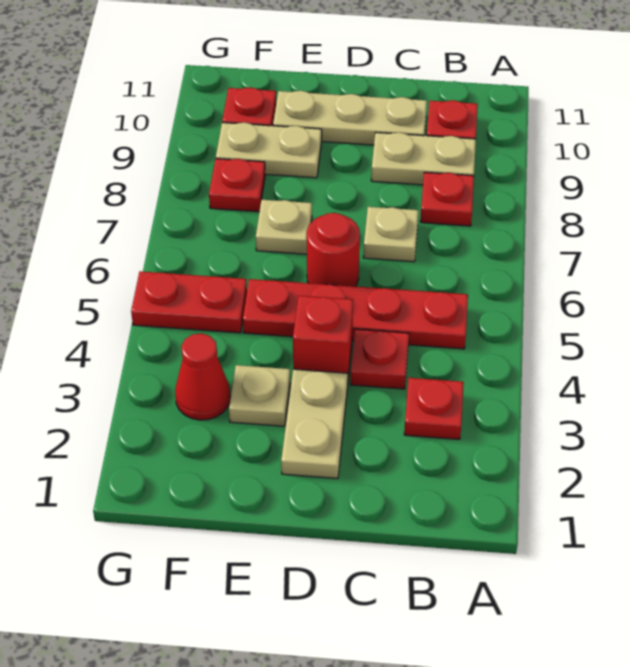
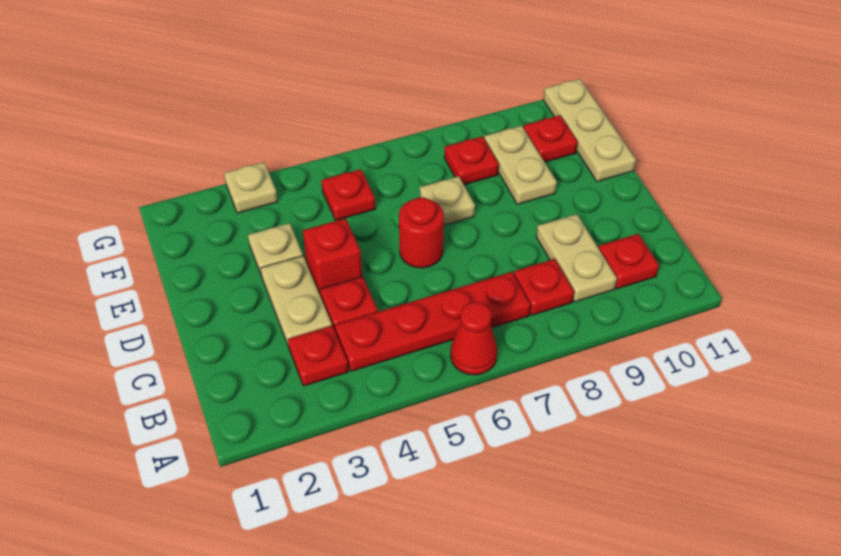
red 1x4 plate [243,279,468,349] -> red 1x4 plate turned to [335,272,530,371]
tan 1x1 plate [363,207,418,262] -> tan 1x1 plate moved to [224,162,278,213]
tan 1x3 plate [273,91,427,145] -> tan 1x3 plate moved to [543,79,636,182]
tan 1x2 plate [281,369,348,479] -> tan 1x2 plate turned to [261,256,332,347]
red 1x1 cone [175,333,230,420] -> red 1x1 cone moved to [450,302,497,375]
red 1x2 plate [131,271,247,333] -> red 1x1 plate [321,169,376,220]

